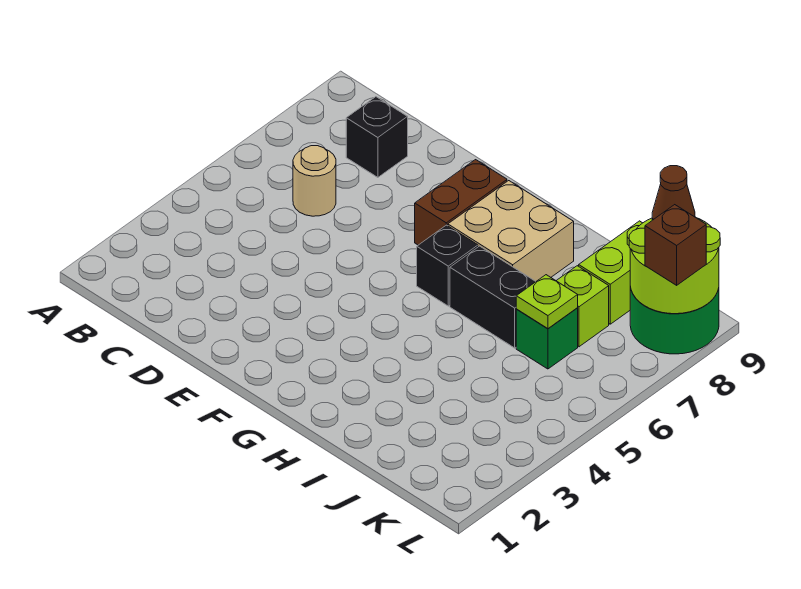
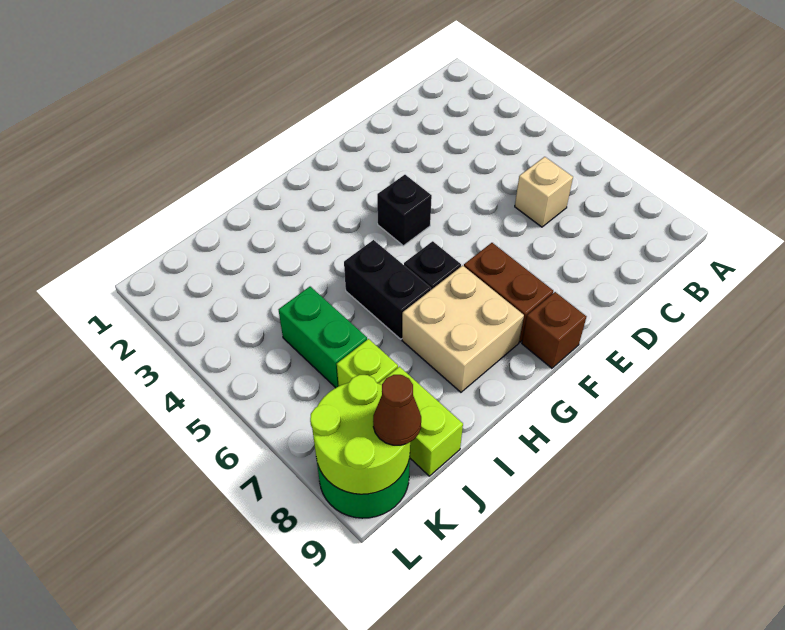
tan 1x1 round brick [293,146,336,216] -> tan 1x1 brick [515,157,573,227]
black 1x1 brick [346,97,408,177] -> black 1x1 brick moved to [377,175,432,246]
black 1x2 brick [450,246,536,348] -> black 1x2 brick turned to [344,240,431,339]
green 1x1 brick [516,308,578,369] -> green 1x2 brick [279,287,367,388]
lime 1x1 plate [516,275,578,329] -> none
brown 1x1 brick [645,205,706,285] -> brown 1x1 brick moved to [522,292,587,368]

